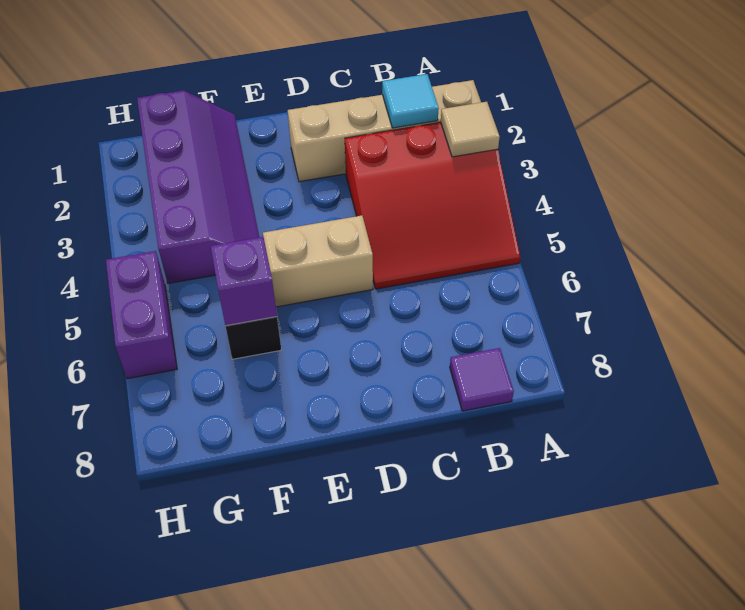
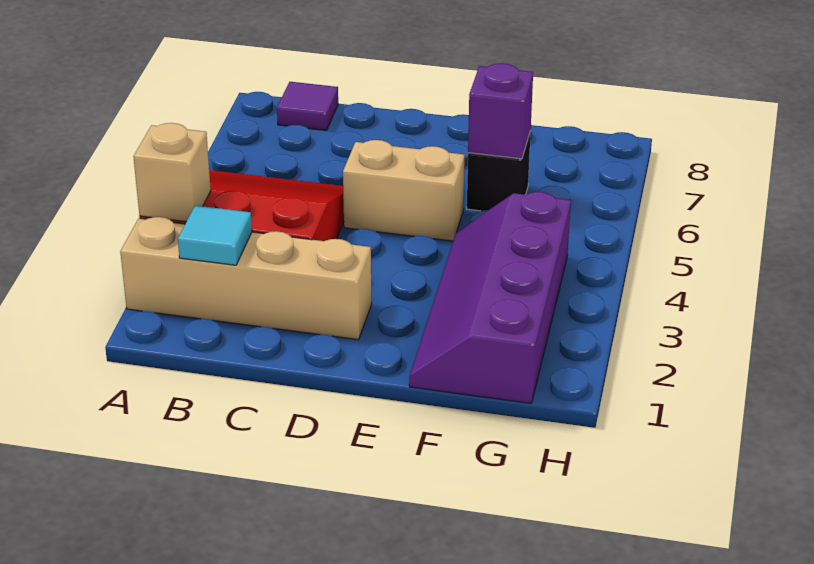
tan 1x1 tile [441,102,500,157] -> tan 1x1 brick [133,123,211,222]
purple 1x2 brick [106,251,177,379] -> none

